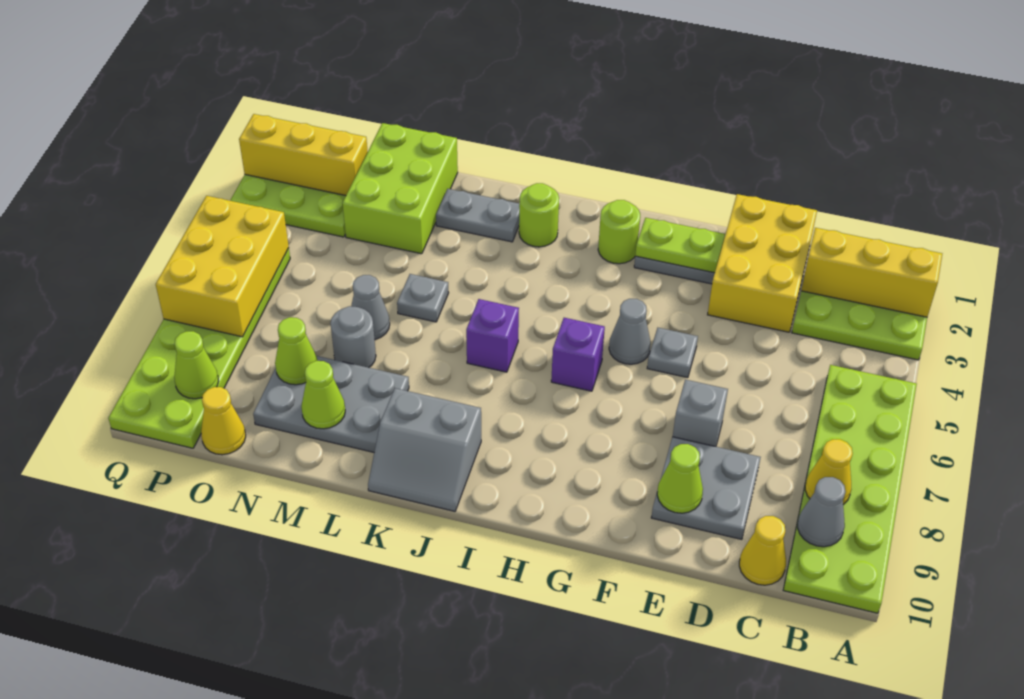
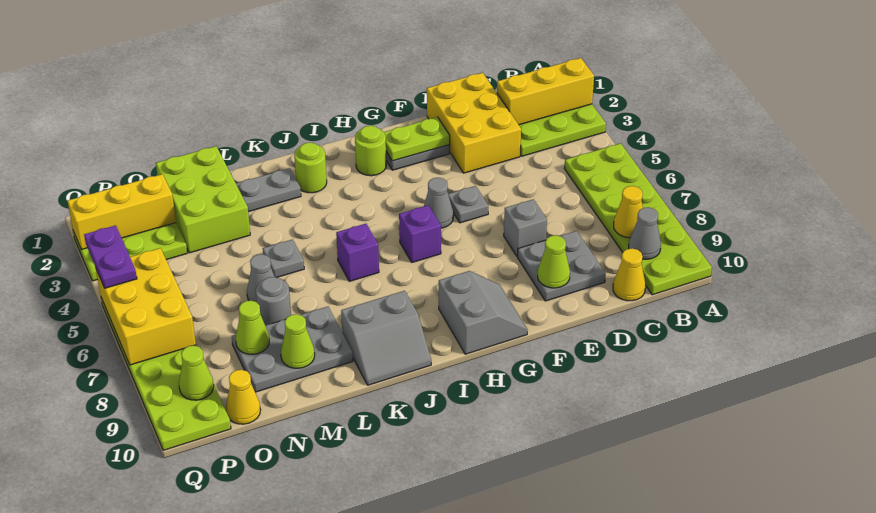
none -> grey 2x2 slope [439,271,528,354]
none -> purple 1x2 plate [84,225,137,288]

